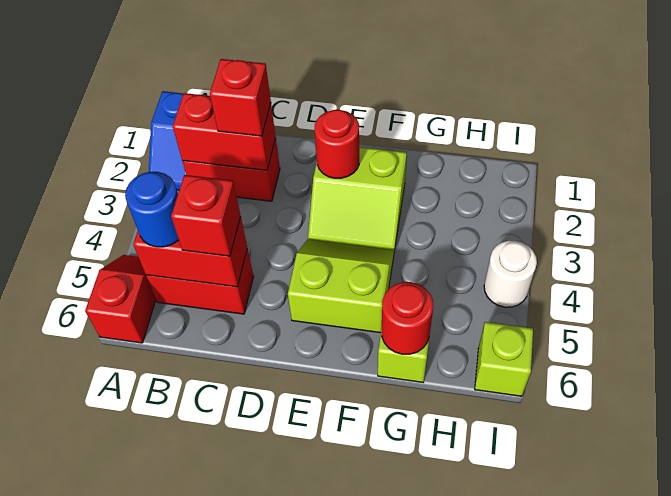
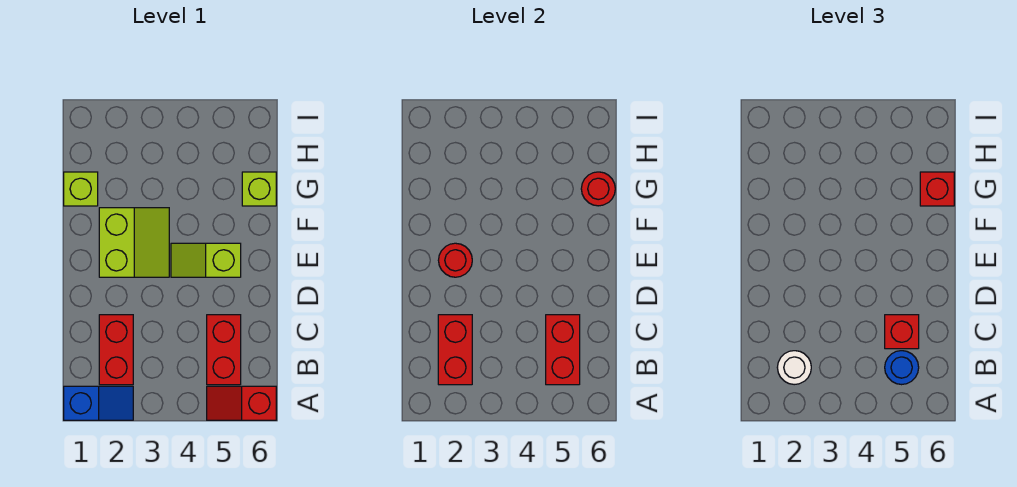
red 1x1 brick [210,59,271,136] -> red 1x1 brick moved to [920,172,954,206]
lime 2x2 slope [288,239,394,333] -> lime 1x2 slope [171,243,241,277]
white 1x1 round brick [484,241,537,307] -> white 1x1 round brick moved to [777,351,811,385]
lime 1x1 brick [475,322,533,396] -> lime 1x1 brick moved to [64,172,98,206]

